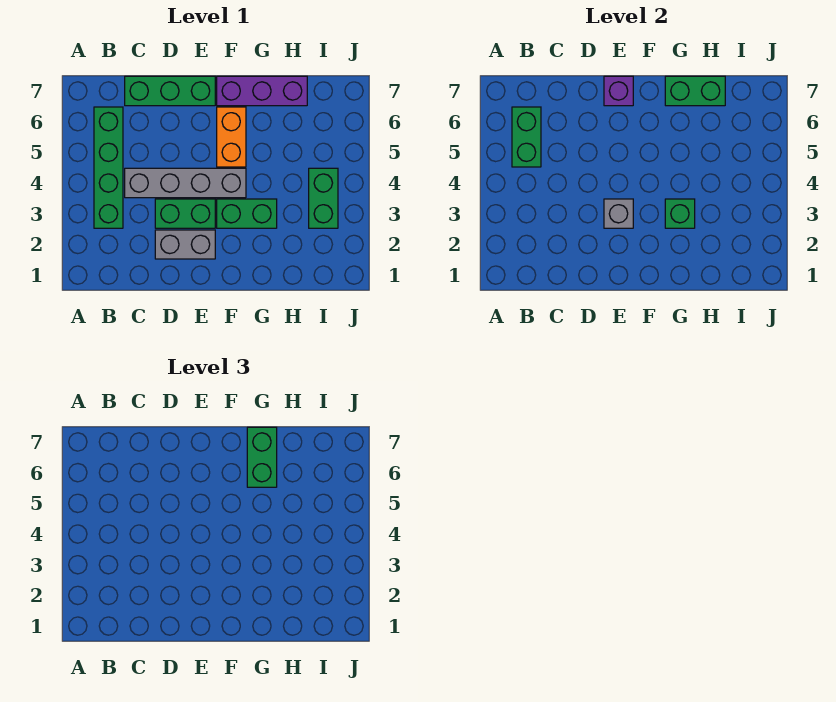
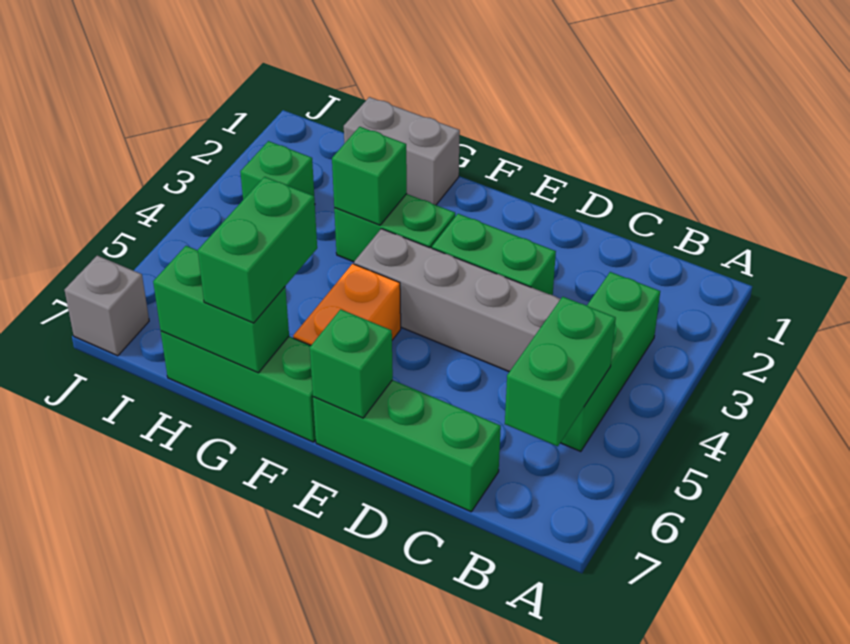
green 1x4 brick [94,107,123,228] -> green 1x3 brick [561,272,660,452]
grey 1x2 brick [155,230,215,259] -> grey 1x2 brick moved to [344,97,460,205]
grey 1x1 brick [604,199,633,228] -> grey 1x1 brick moved to [65,256,149,356]
purple 1x1 brick [604,76,633,106] -> green 1x1 brick [310,309,393,418]
purple 1x3 brick [217,76,307,106] -> green 1x3 brick [161,331,316,442]
green 1x2 brick [309,168,338,228] -> green 1x1 brick [240,141,315,200]

